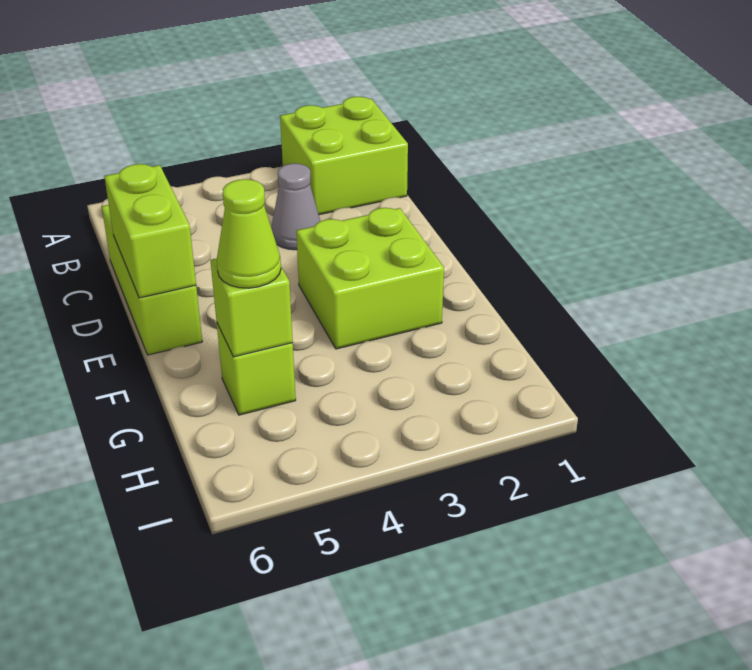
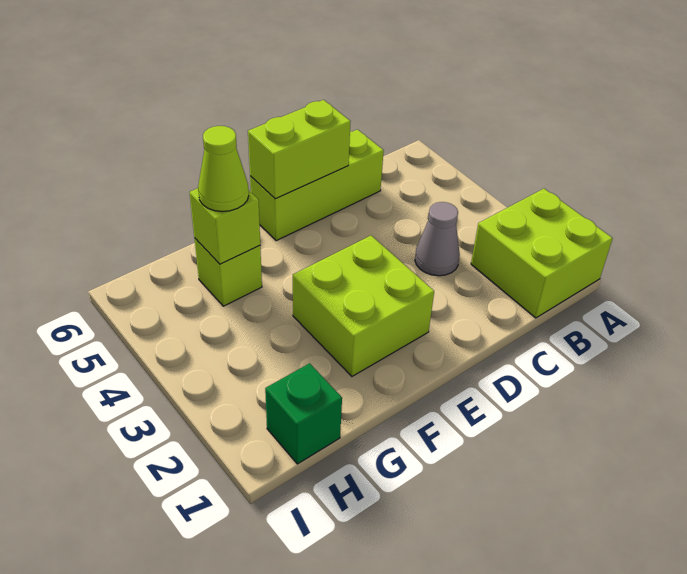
none -> green 1x1 brick [265,363,342,464]

